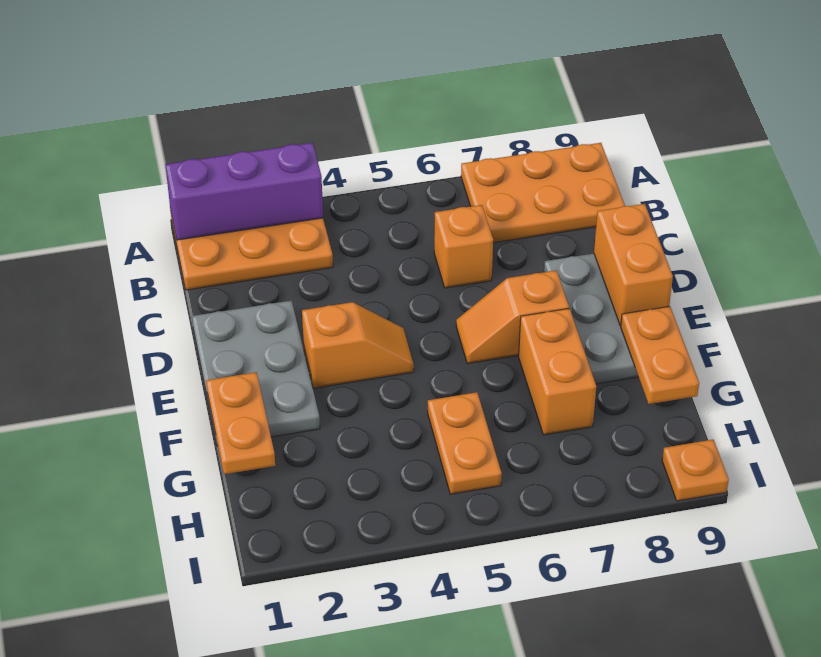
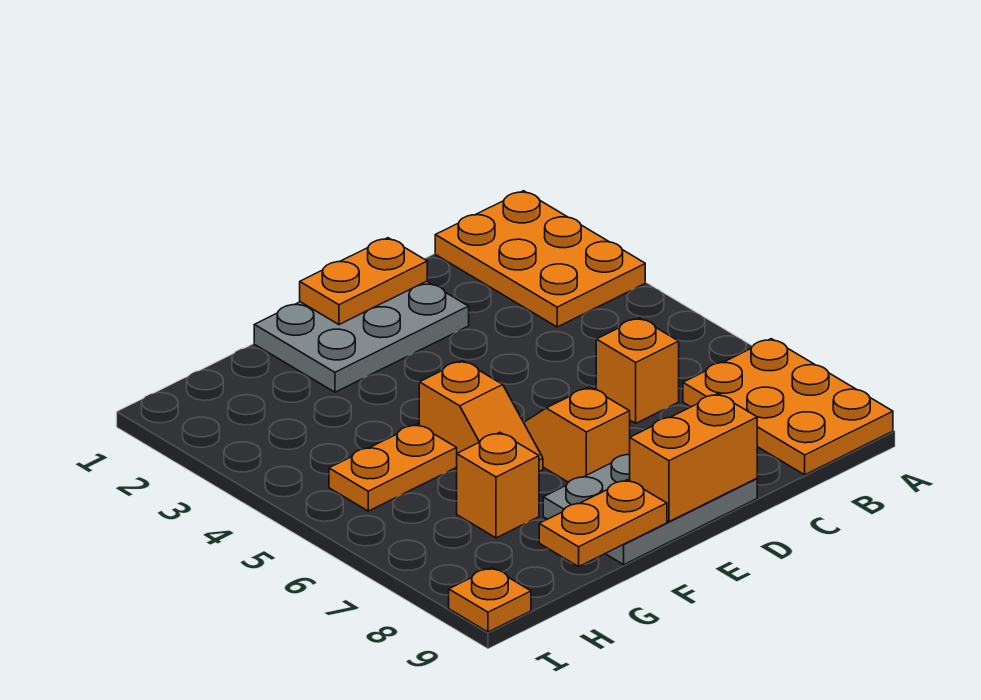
purple 1x3 brick [165,143,323,240] -> none
orange 1x2 slope [302,302,414,388] -> orange 1x2 slope moved to [419,361,543,471]
orange 1x2 plate [206,372,275,474] -> orange 1x2 plate moved to [300,238,427,325]
orange 1x2 brick [519,308,596,435] -> orange 1x1 brick [457,432,539,538]

